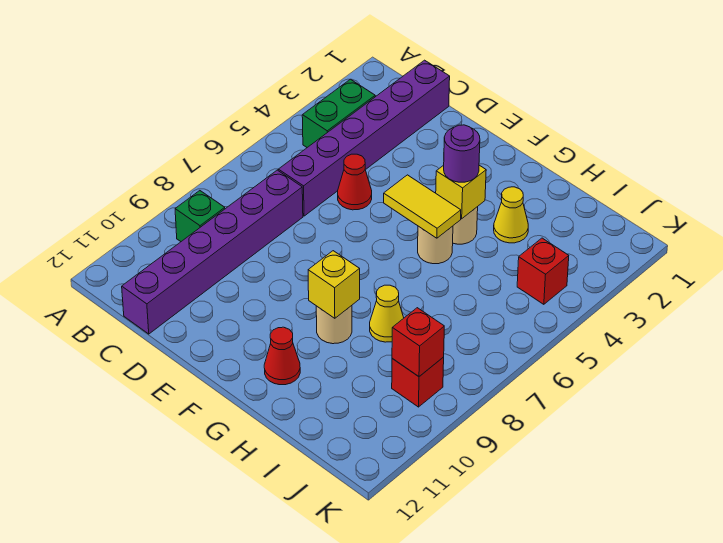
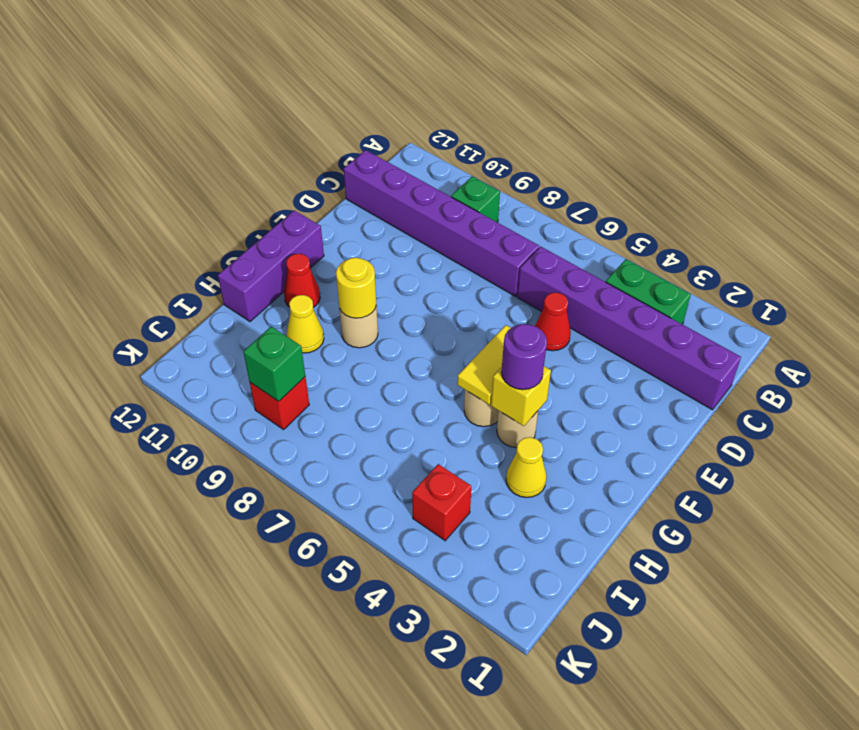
none -> purple 1x3 brick [218,210,324,322]
yellow 1x1 brick [308,251,360,318] -> yellow 1x1 round brick [336,258,376,318]
yellow 1x1 cone [370,285,404,342] -> yellow 1x1 cone moved to [287,295,324,353]
red 1x1 brick [392,308,444,376] -> green 1x1 brick [243,327,305,401]

